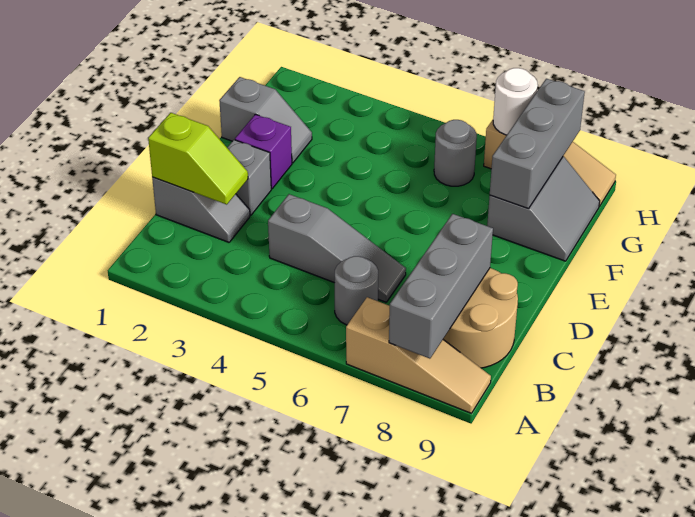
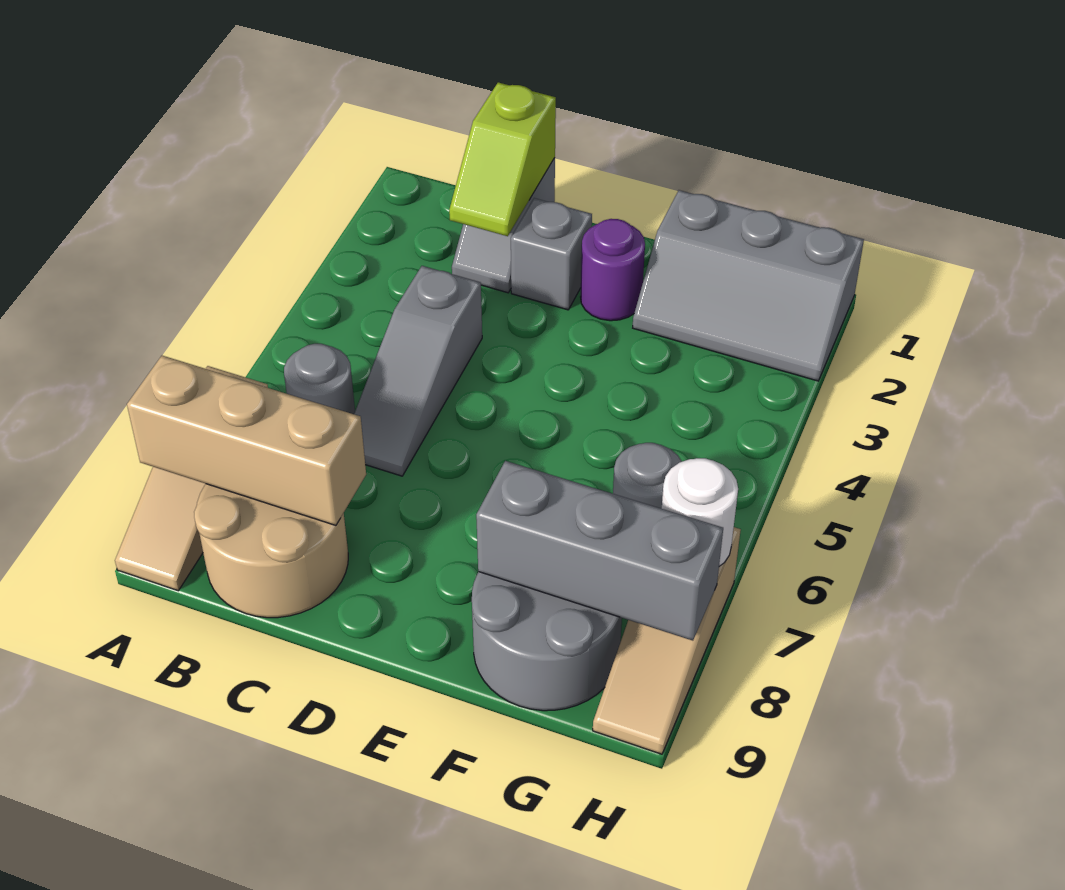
grey 1x3 brick [389,214,493,359] -> tan 1x3 brick [127,356,366,525]
purple 1x1 brick [235,114,292,189] -> purple 1x1 round brick [581,219,645,321]
grey 1x2 slope [219,77,312,163] -> grey 2x3 slope [633,190,864,381]
grey 2x2 slope [487,157,600,261] -> grey 2x2 round brick [472,572,622,711]

